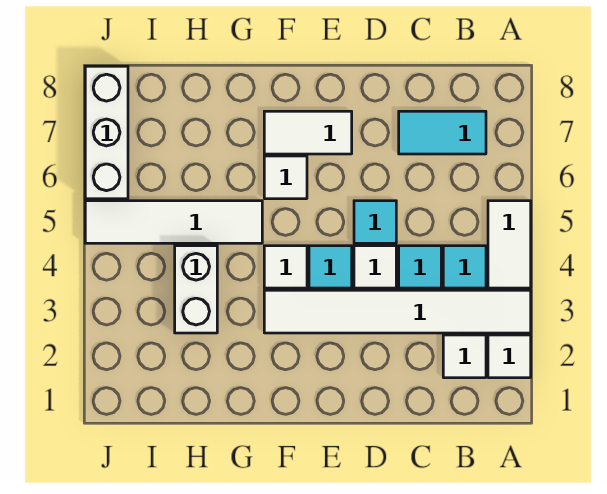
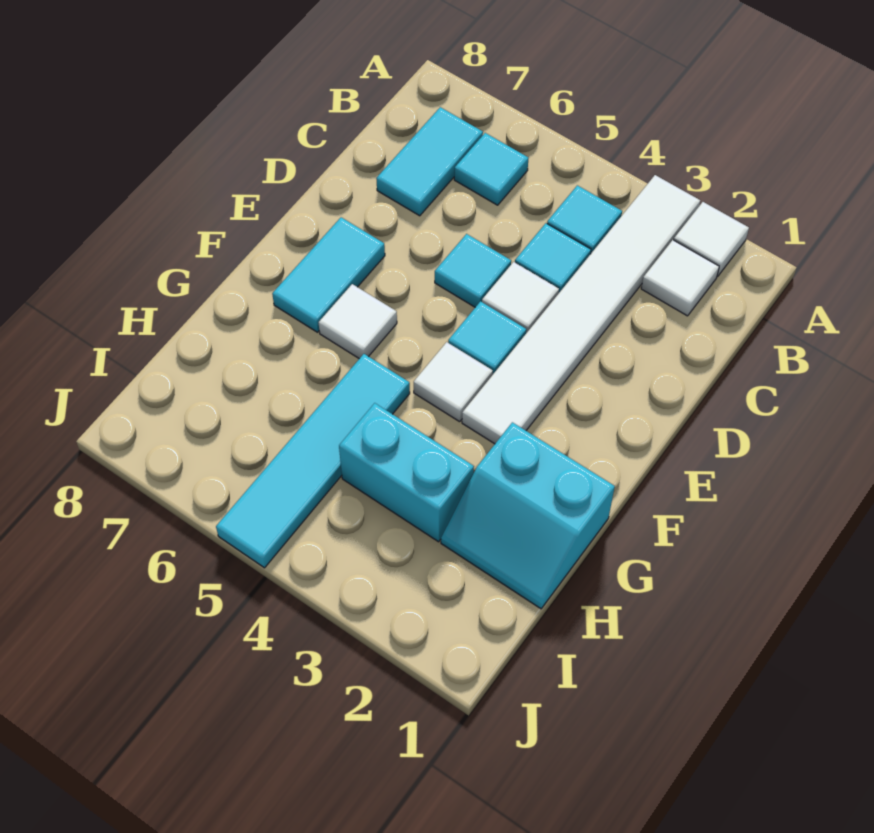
white 1x2 tile [488,201,531,288] -> none
none -> cyan 1x1 tile [454,133,528,205]
white 1x2 tile [264,111,352,154] -> cyan 1x2 tile [272,217,385,332]
none -> cyan 2x2 slope [441,422,615,609]
white 1x4 tile [85,201,262,243] -> cyan 1x4 tile [216,354,410,568]
white 1x2 brick [175,246,217,333] -> cyan 1x2 brick [339,403,474,542]
white 1x3 brick [85,66,128,199] -> none

